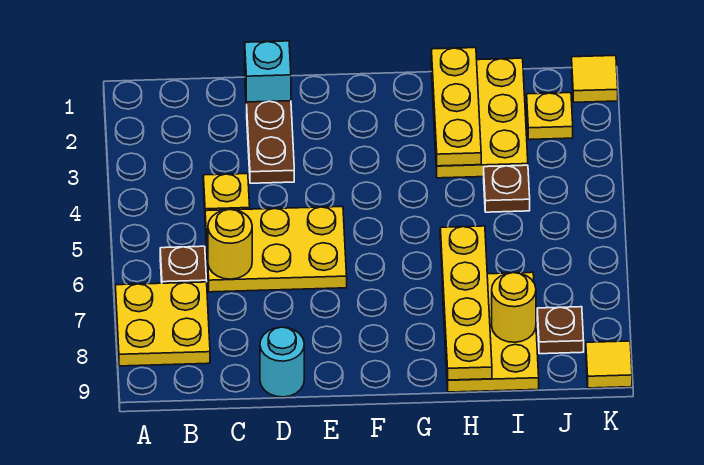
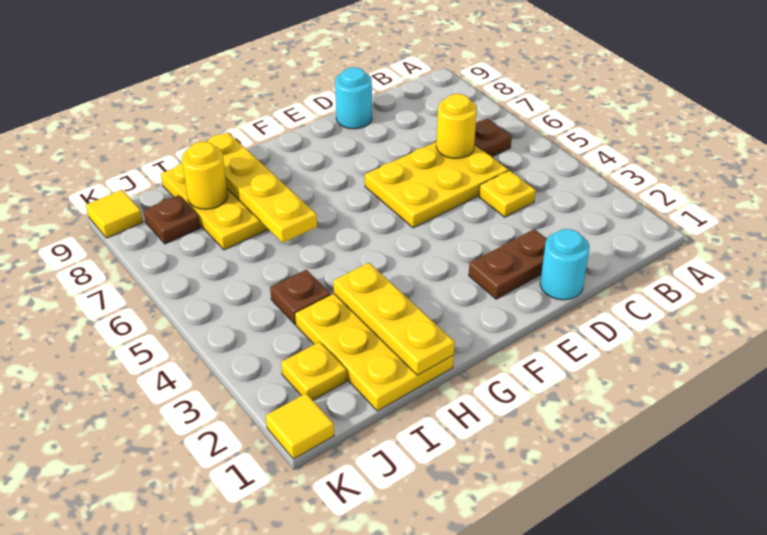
yellow 2x2 plate [115,282,210,366] -> none
cyan 1x1 brick [245,41,291,112] -> cyan 1x1 round brick [540,229,589,300]
brown 1x2 plate [247,101,294,183] -> brown 1x2 plate turned to [469,229,547,299]

